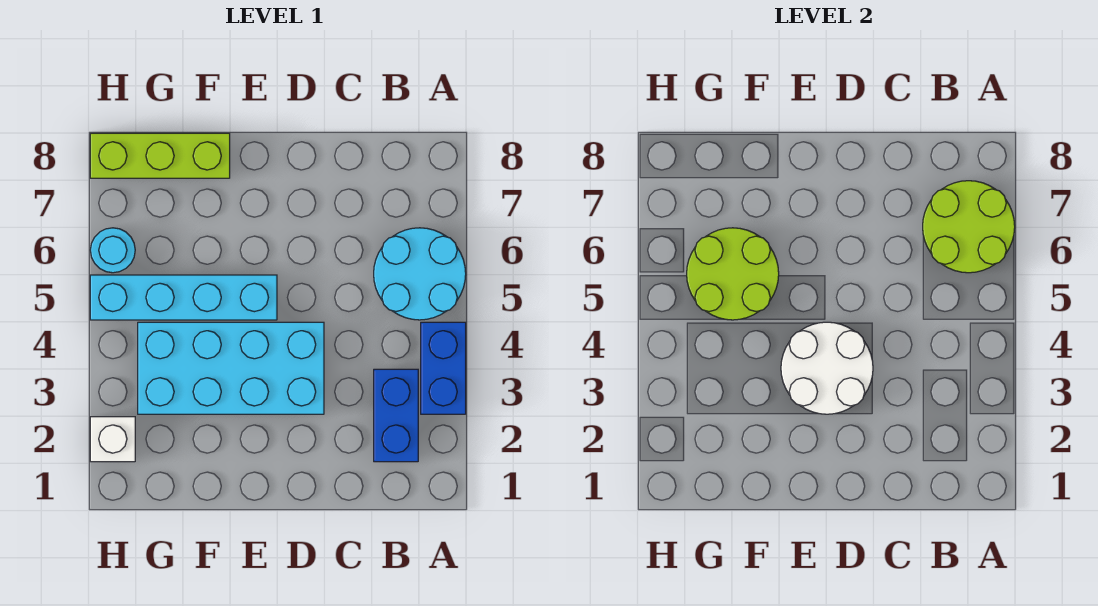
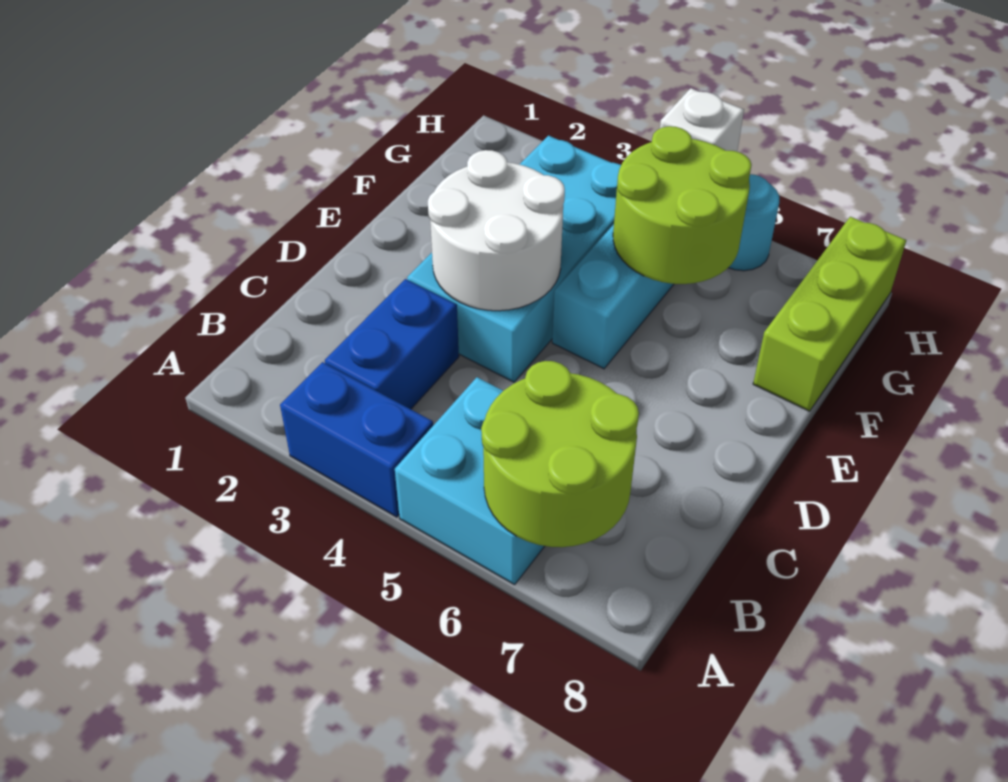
cyan 2x2 round brick [374,228,466,320] -> cyan 2x2 brick [395,377,545,585]
blue 1x2 brick [374,369,418,462] -> blue 1x2 brick turned to [325,279,459,409]
white 1x1 brick [90,417,135,462] -> white 1x1 brick moved to [660,88,744,152]

